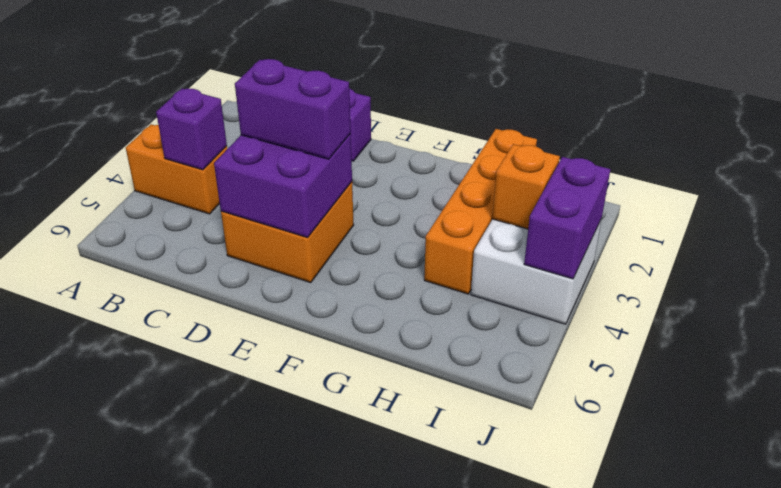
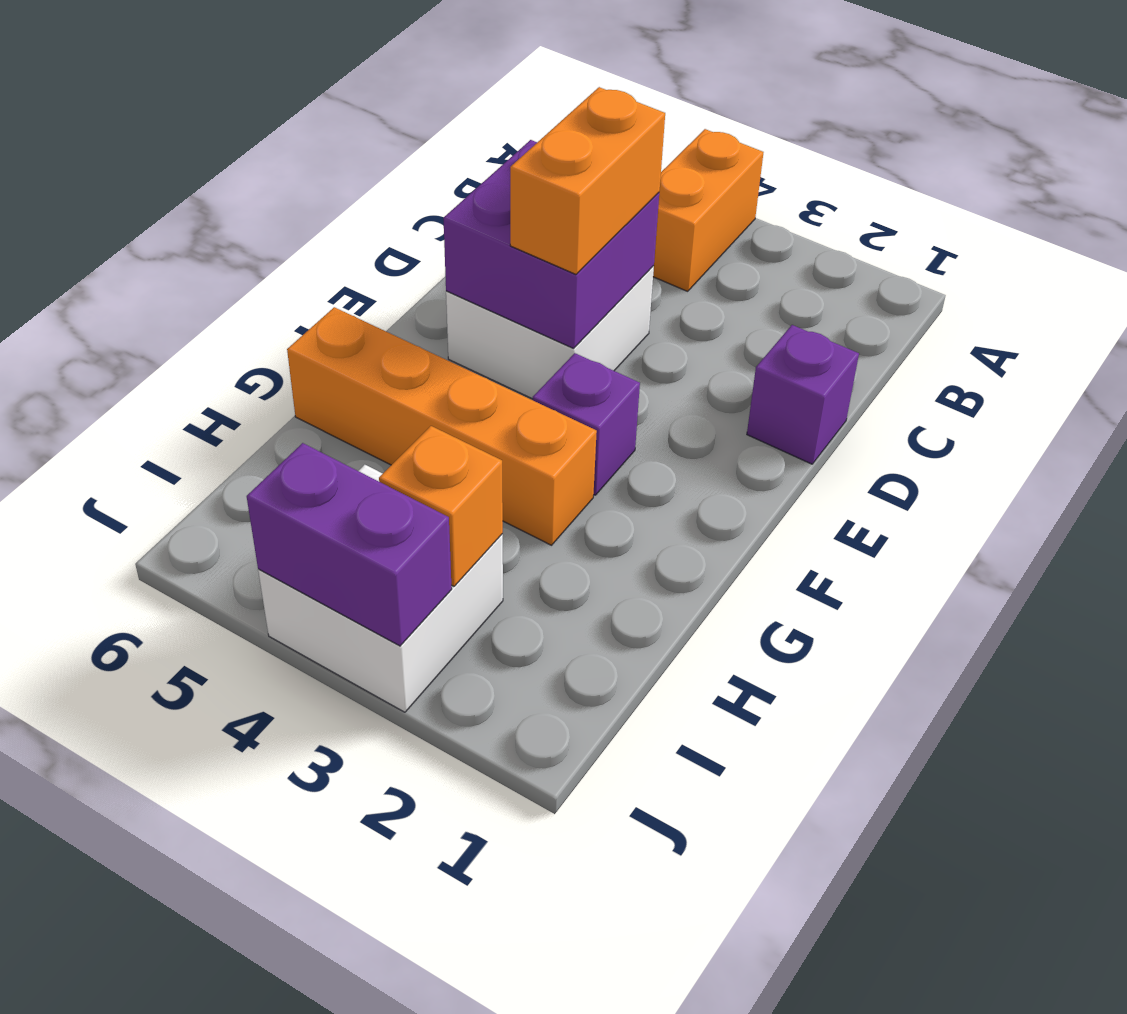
purple 1x1 brick [156,89,227,170] -> purple 1x1 brick moved to [533,353,640,495]
orange 2x2 brick [221,182,354,283] -> white 2x2 brick [446,266,654,399]
purple 1x2 brick [235,59,351,159] -> orange 1x2 brick [510,87,665,274]
orange 1x4 brick [424,129,537,294] -> orange 1x4 brick moved to [287,307,597,545]

